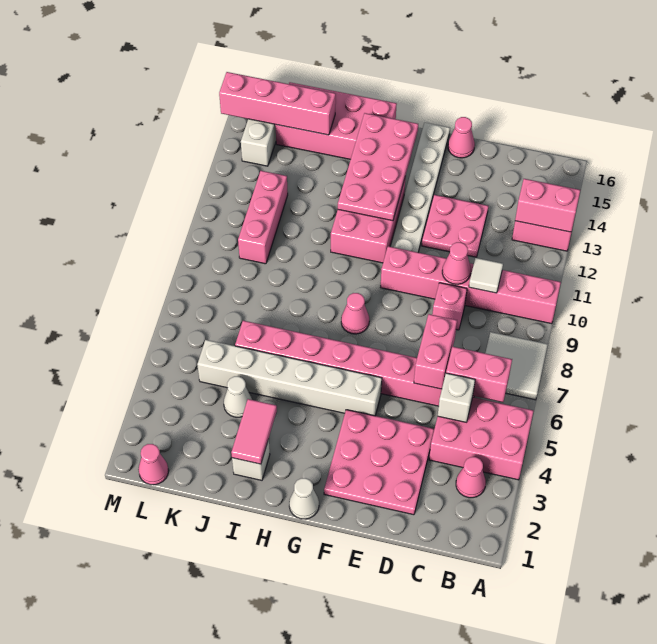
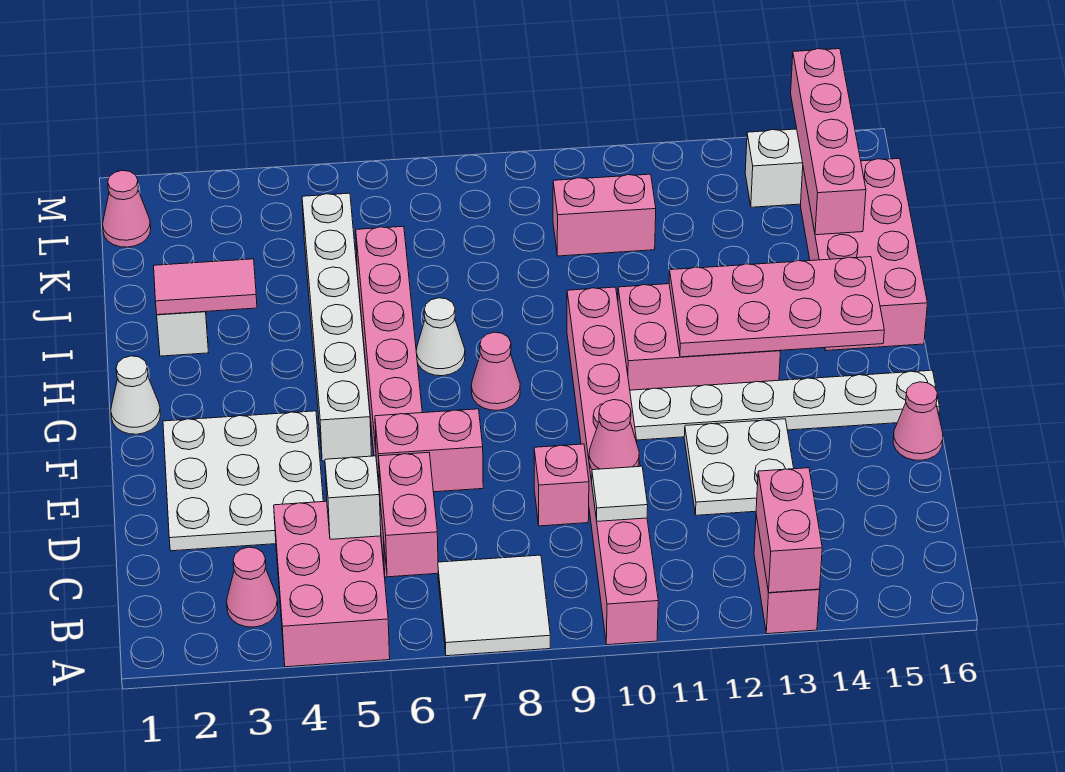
pink 1x6 brick [381,246,561,324] -> pink 1x8 brick [567,287,658,645]
pink 3x3 plate [324,410,434,515] -> white 3x3 plate [163,411,323,551]
pink 2x2 plate [422,195,488,257] -> white 2x2 plate [684,419,794,515]
white 1x1 cone [224,376,252,417] -> white 1x1 cone moved to [416,298,465,376]
pink 1x3 brick [238,171,288,264] -> pink 1x2 brick [553,174,656,256]

